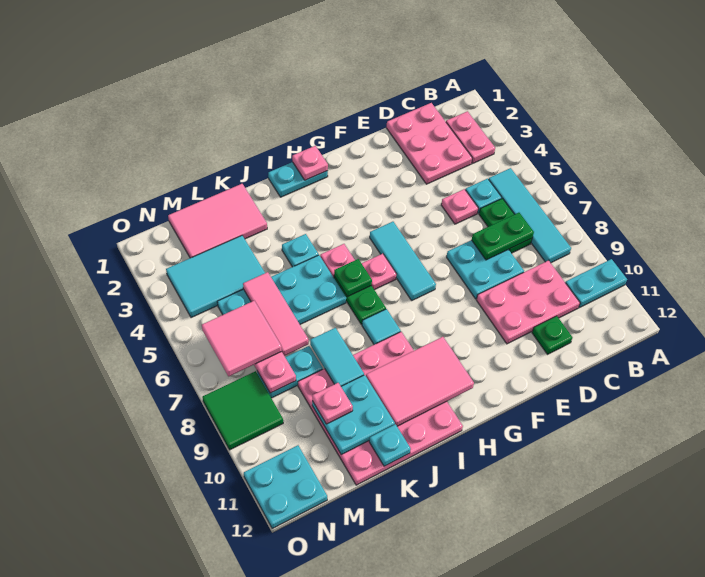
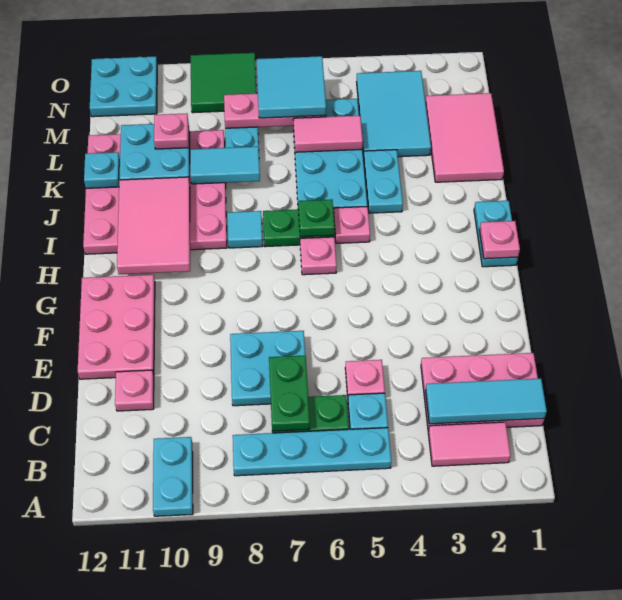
pink 1x2 plate [446,111,495,163] -> pink 1x2 tile [428,422,511,466]
cyan 1x4 tile [489,168,571,263] -> cyan 1x4 plate [233,428,391,476]
pink 2x3 plate [477,260,580,344] -> pink 2x3 plate moved to [78,275,155,379]
green 1x1 plate [532,316,572,354] -> pink 1x1 plate [115,370,154,411]
cyan 1x3 tile [370,222,436,300] -> cyan 1x3 tile moved to [426,378,547,424]
cyan 1x1 plate [282,234,319,267] -> cyan 1x2 plate [364,150,403,213]
pink 1x3 tile [243,272,309,356] -> pink 1x2 tile [293,116,363,152]
pink 2x2 tile [202,301,282,376] -> cyan 2x2 tile [257,56,326,118]

